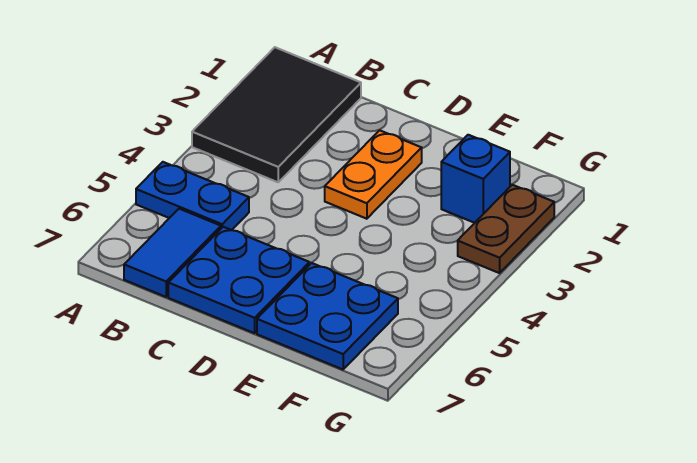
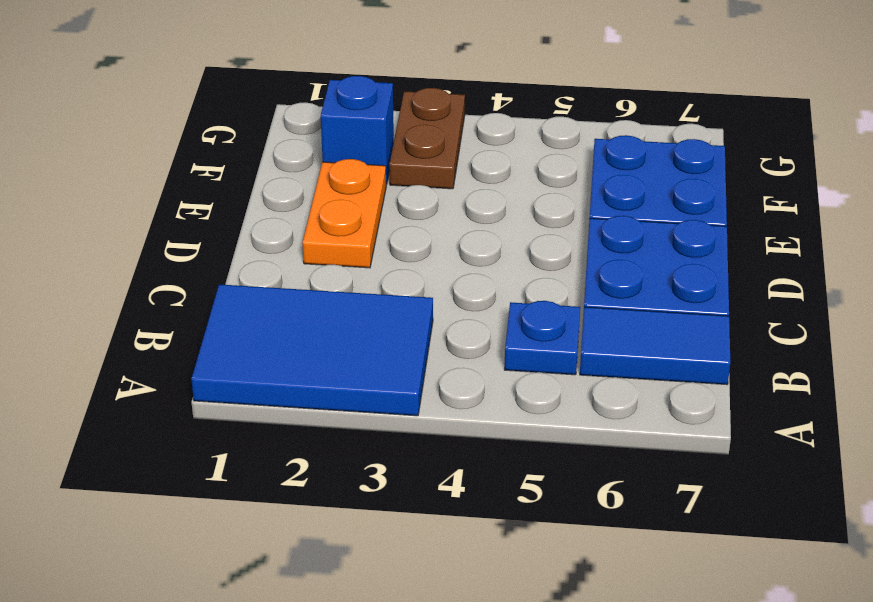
black 2x3 tile [192,47,361,182] -> blue 2x3 tile [191,284,433,416]
blue 1x2 plate [136,162,249,230] -> blue 1x1 plate [504,301,580,375]
orange 1x2 plate [325,130,422,219] -> orange 1x2 plate turned to [302,159,386,268]
brown 1x2 plate [458,185,554,273] -> brown 1x2 plate turned to [389,88,465,189]

